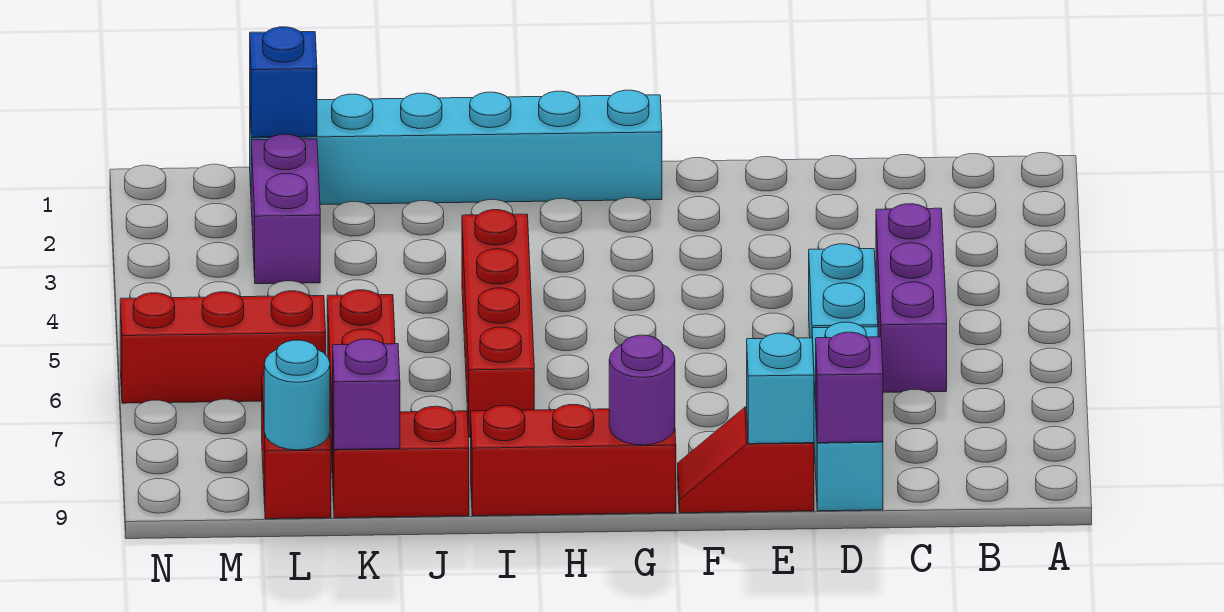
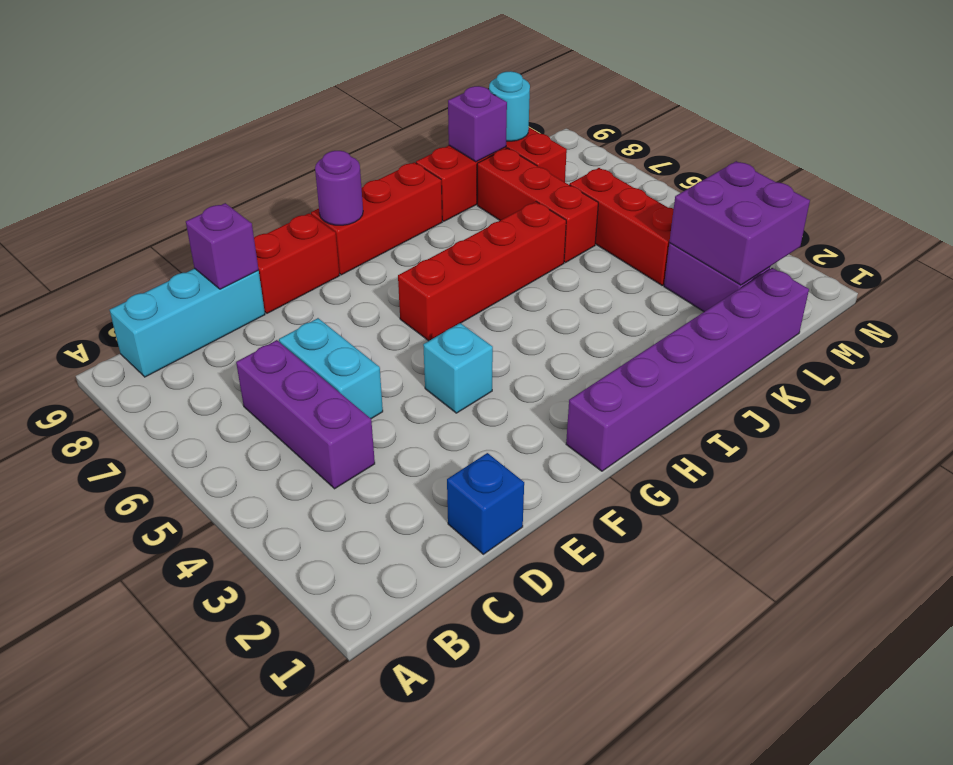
cyan 1x3 brick [812,322,883,511] -> cyan 1x3 brick turned to [110,268,265,377]
red 1x2 slope [678,407,814,513] -> red 1x2 brick [254,213,340,313]
cyan 1x1 brick [747,333,814,444] -> cyan 1x1 brick moved to [423,323,493,413]
cyan 1x6 brick [250,90,662,205] -> purple 1x6 brick [566,268,809,471]
red 1x4 brick [462,210,534,437] -> red 1x4 brick turned to [398,202,566,341]
blue 1x1 brick [250,27,317,137] -> blue 1x1 brick moved to [447,453,524,554]
none -> purple 2x2 brick [669,161,810,285]
red 1x3 brick [120,291,326,403] -> red 1x3 brick turned to [570,168,674,285]

